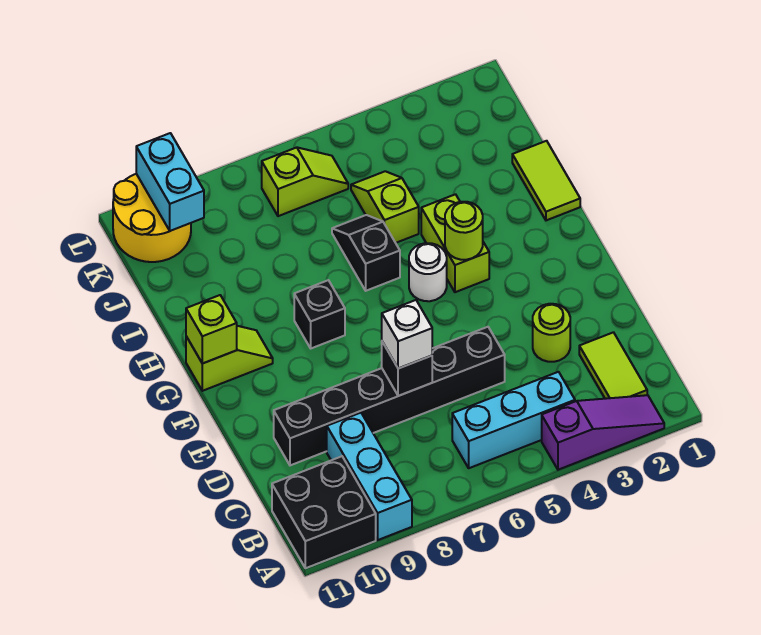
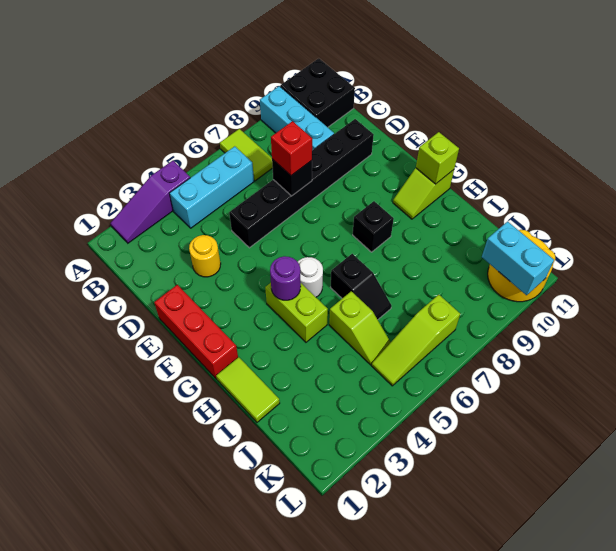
lime 1x2 tile [579,332,647,399] -> lime 1x2 tile moved to [220,129,273,181]
lime 1x1 round brick [533,304,570,362] -> yellow 1x1 round brick [189,235,221,277]
white 1x1 brick [382,300,432,369] -> red 1x1 brick [271,121,312,176]
none -> red 1x3 brick [154,285,238,379]
lime 1x1 round brick [445,202,483,260] -> purple 1x1 round brick [270,256,301,300]
lime 1x2 slope [262,147,348,216] -> lime 1x3 slope [372,295,460,386]

